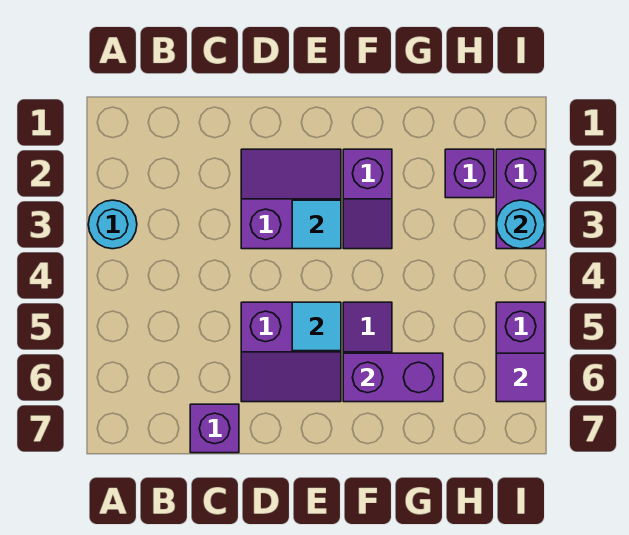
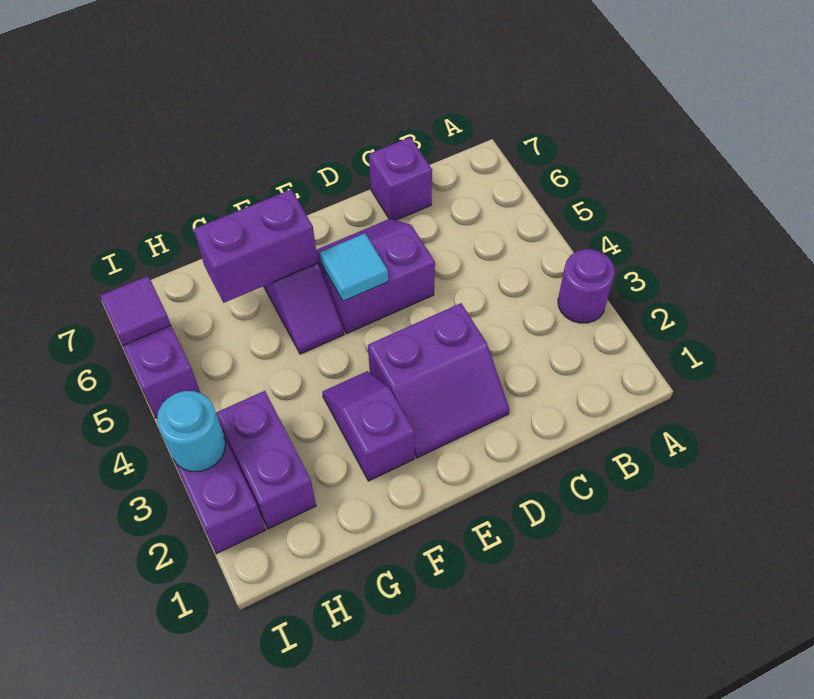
cyan 1x1 round brick [88,200,137,249] -> purple 1x1 round brick [558,249,615,323]
cyan 1x1 tile [292,200,341,249] -> none
purple 1x1 brick [445,149,494,198] -> purple 1x2 brick [216,391,316,529]

